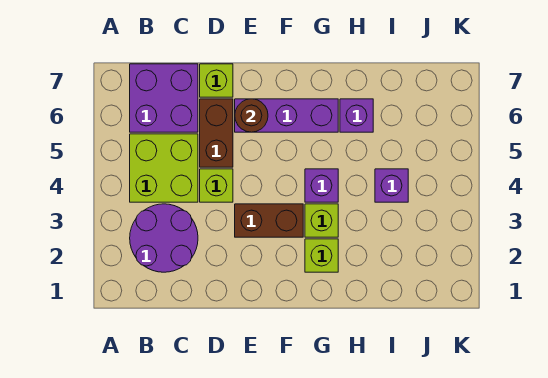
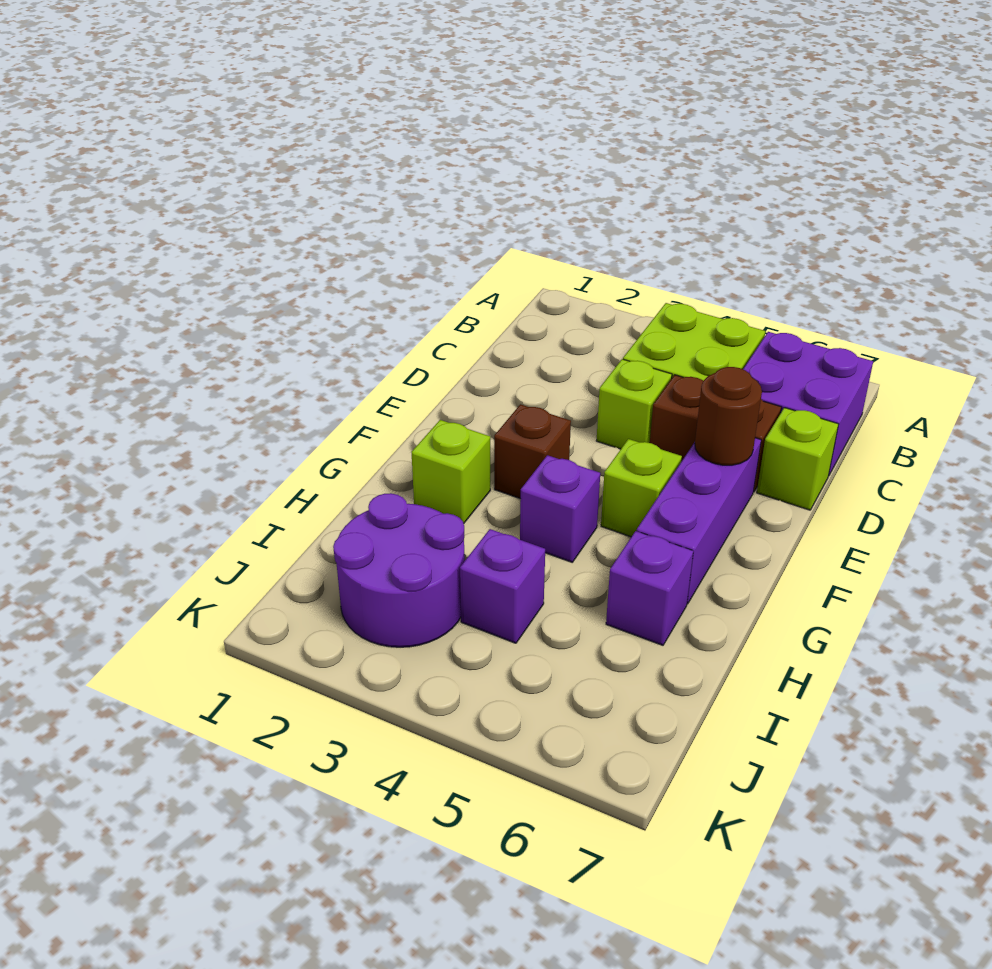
purple 2x2 round brick [130,204,198,272] -> purple 2x2 round brick moved to [333,493,465,647]
brown 1x2 brick [235,204,303,237] -> brown 1x1 brick [494,404,571,499]
lime 1x1 brick [305,204,338,237] -> lime 1x1 brick moved to [601,439,682,537]

